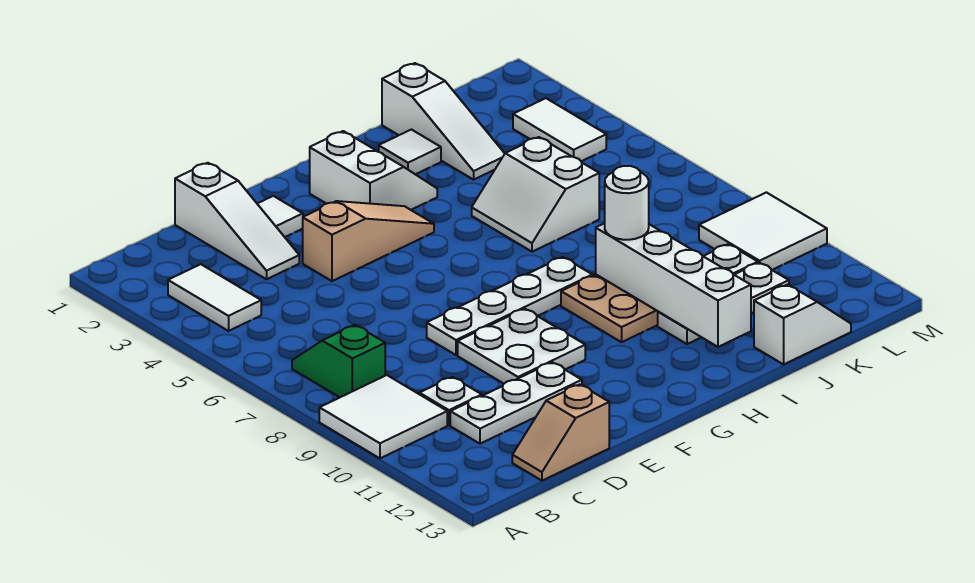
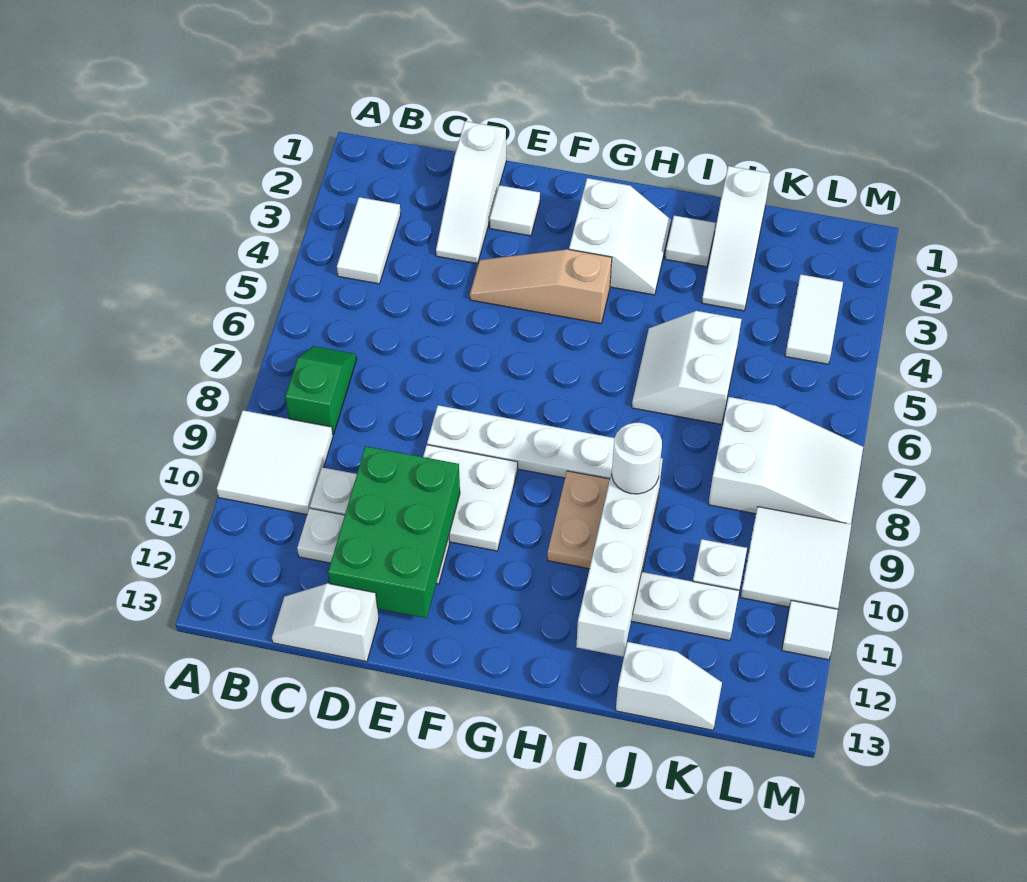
tan 1x2 slope [512,385,609,481] -> white 1x2 slope [272,583,379,662]
none -> green 2x3 brick [328,446,460,618]
tan 1x3 slope [303,201,434,281] -> tan 1x3 slope turned to [470,249,612,324]
none -> white 2x3 slope [708,397,863,524]
none -> white 1x1 tile [782,600,838,660]

